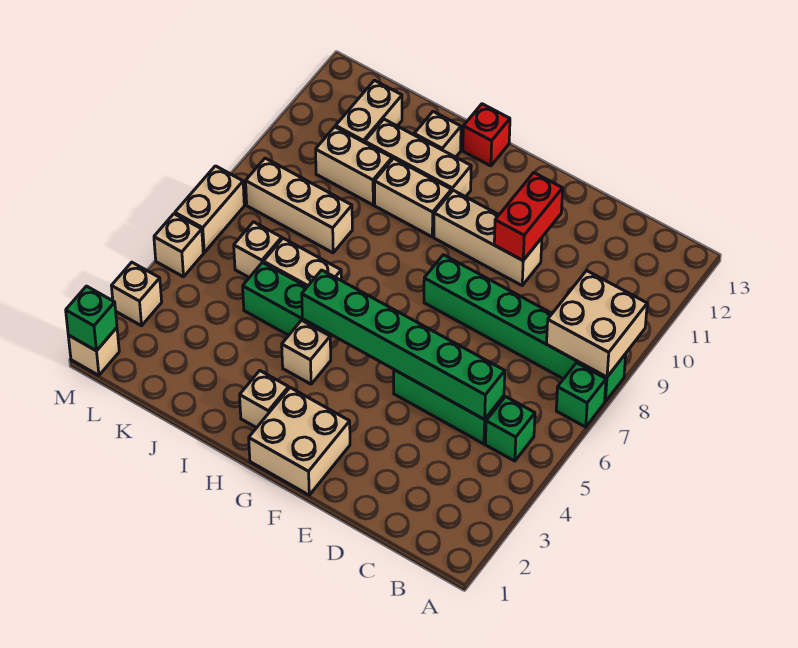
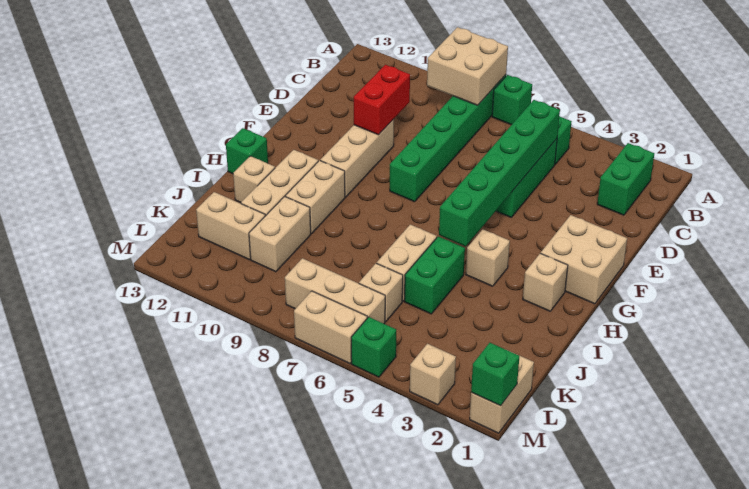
none -> green 1x2 brick [597,143,654,215]
red 1x2 brick [494,173,563,260] -> red 1x2 brick turned to [354,65,410,135]
red 1x1 brick [463,104,510,166] -> green 1x1 brick [226,128,268,174]
tan 1x3 brick [246,158,352,253] -> tan 1x3 brick turned to [285,258,385,324]
tan 1x1 brick [68,328,119,375] -> tan 1x2 brick [470,356,534,433]
tan 1x1 brick [154,214,203,277] -> green 1x1 brick [351,317,396,377]

